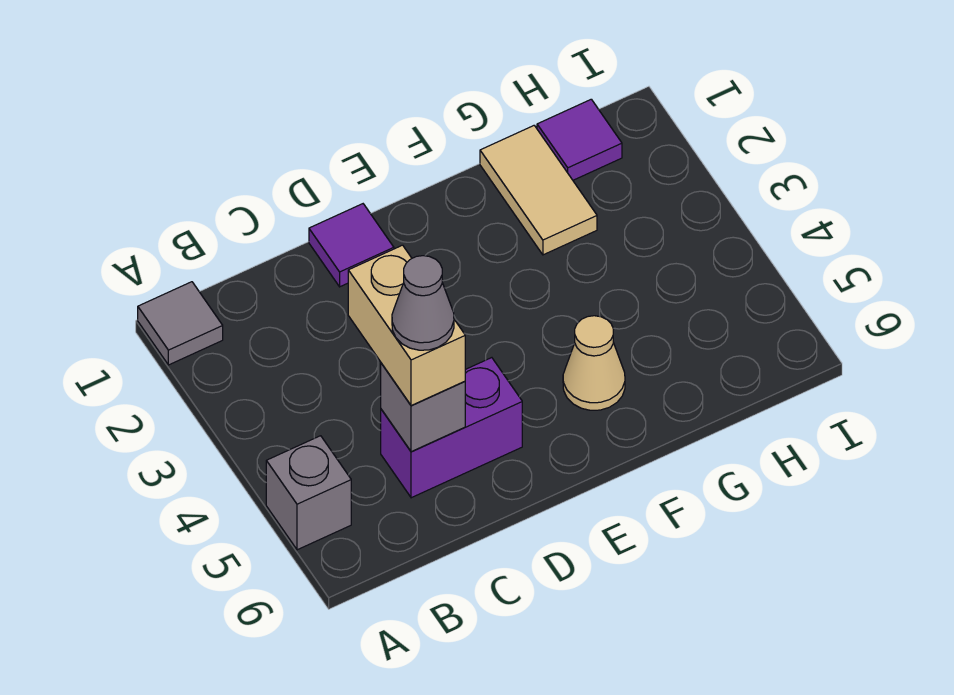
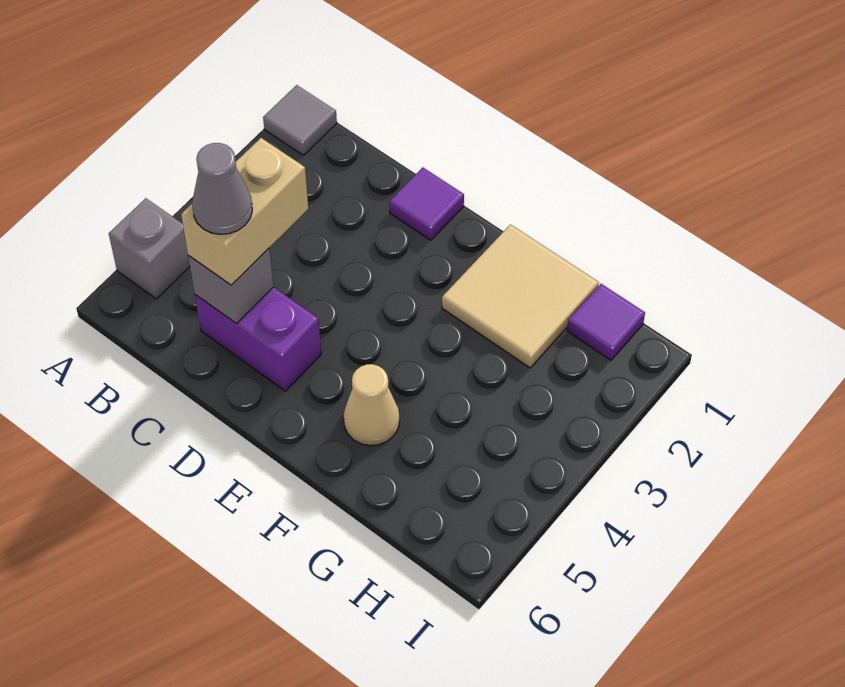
tan 1x2 tile [480,126,597,255] -> tan 2x2 tile [442,225,599,368]

